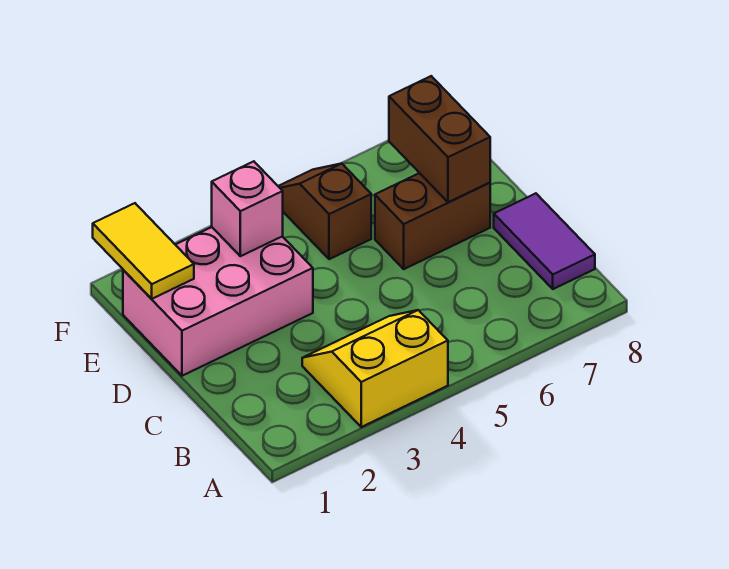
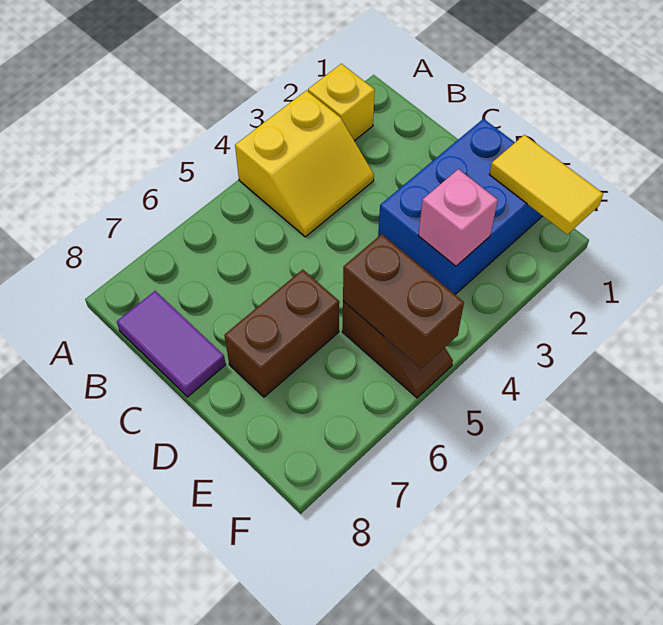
none -> yellow 1x1 brick [308,64,375,141]
pink 2x3 brick [123,227,313,376] -> blue 2x3 brick [378,119,542,294]
brown 1x2 brick [389,76,490,202] -> brown 1x2 brick moved to [343,234,464,368]

